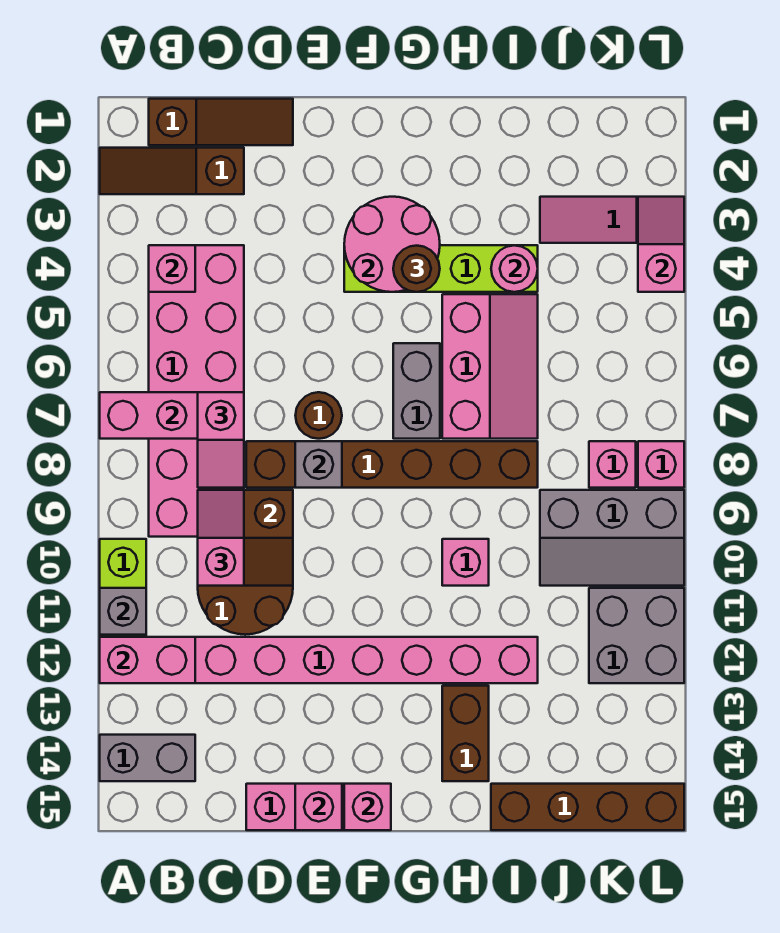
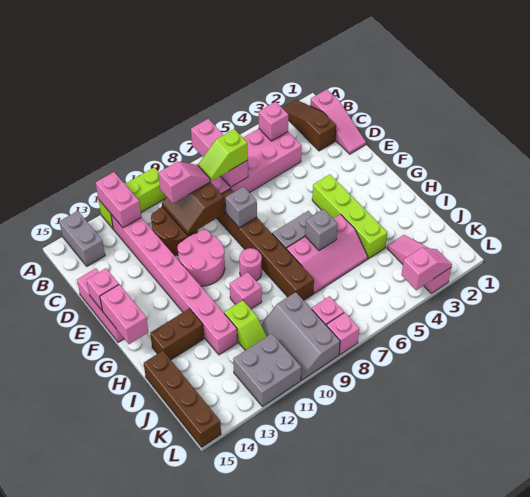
grey 1x1 brick [100,588,146,635] -> grey 1x1 brick moved to [305,209,338,251]
brown 1x3 slope [149,99,293,145] -> pink 1x3 slope [310,89,366,154]
pink 1x2 slope [198,392,244,488] -> lime 1x2 slope [198,129,248,181]
brown 1x1 round brick [295,392,342,439] -> none
pink 2x2 round brick [344,197,440,292] -> pink 2x2 round brick moved to [177,230,225,286]
pink 1x1 brick [344,784,391,830] -> pink 1x2 brick [100,285,148,344]
brown 1x1 round brick [393,246,440,292] -> none
pink 1x1 round brick [491,245,538,292] -> pink 1x1 round brick moved to [239,248,262,281]
none -> lime 1x2 slope [224,300,267,350]

